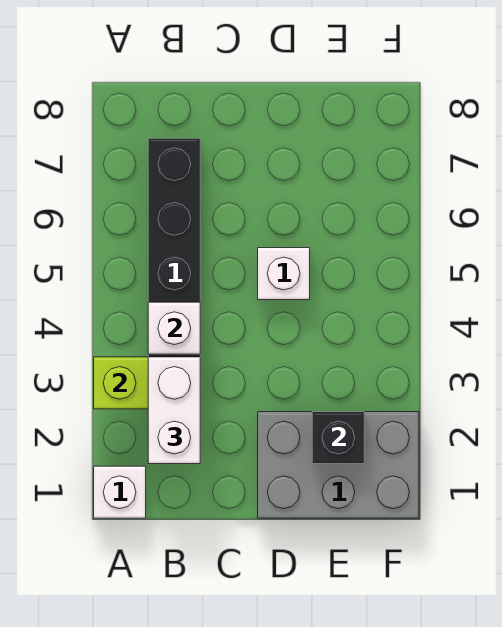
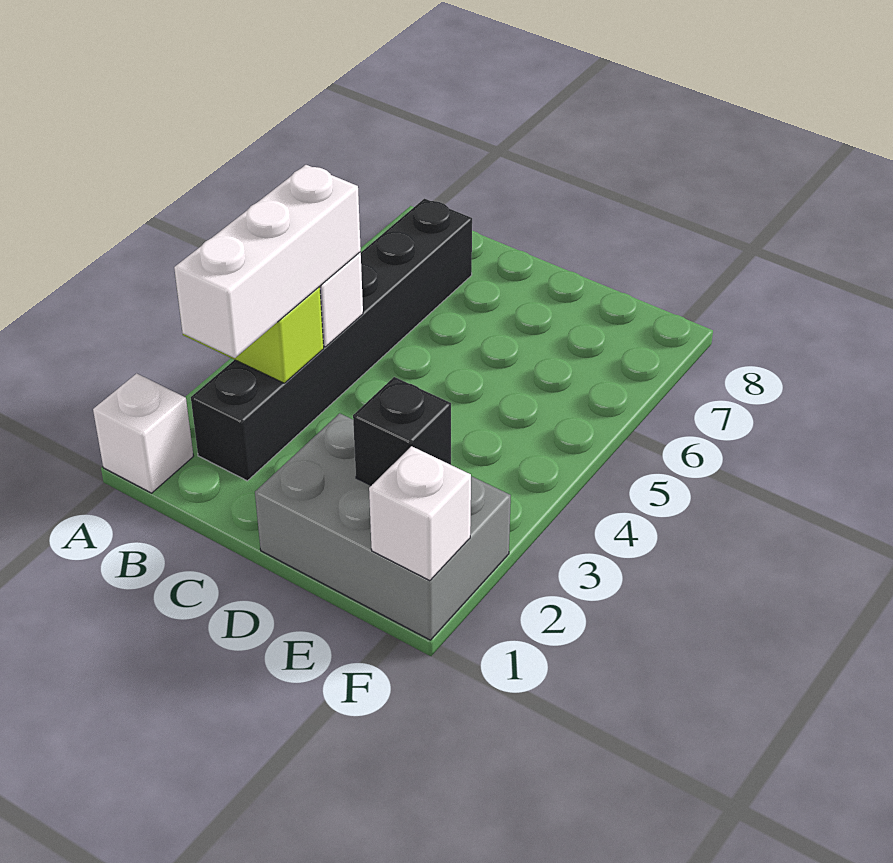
white 1x2 brick [148,357,200,464] -> white 1x3 brick [174,165,361,358]
white 1x1 brick [258,248,310,300] -> white 1x1 brick moved to [369,446,471,581]

